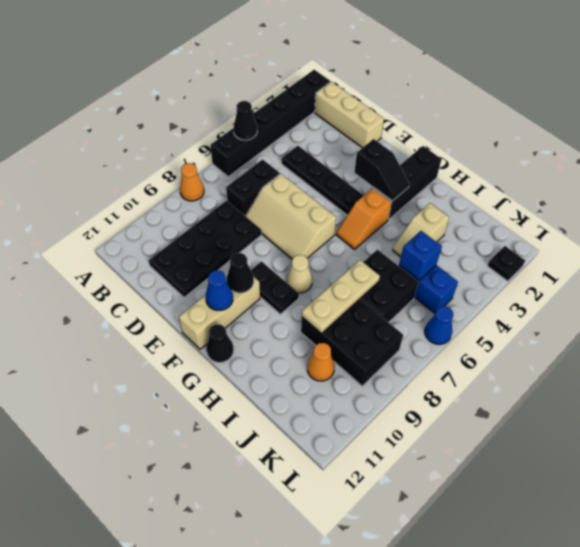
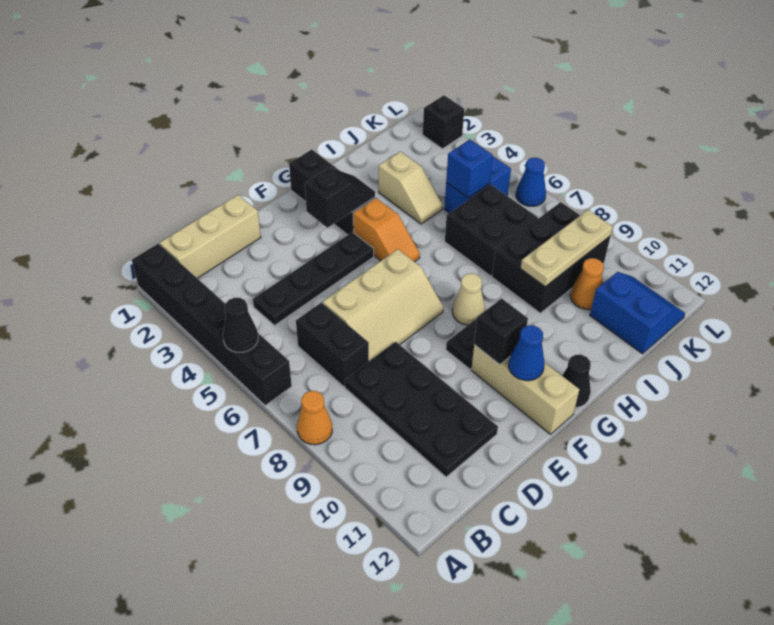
black 1x1 cone [227,253,254,293] -> black 1x1 brick [474,298,528,365]
tan 1x3 plate [302,260,380,334] -> tan 1x3 plate turned to [520,210,613,287]
none -> blue 2x2 slope [590,272,685,354]
black 1x1 plate [488,246,525,281] -> black 1x1 brick [423,95,464,149]

